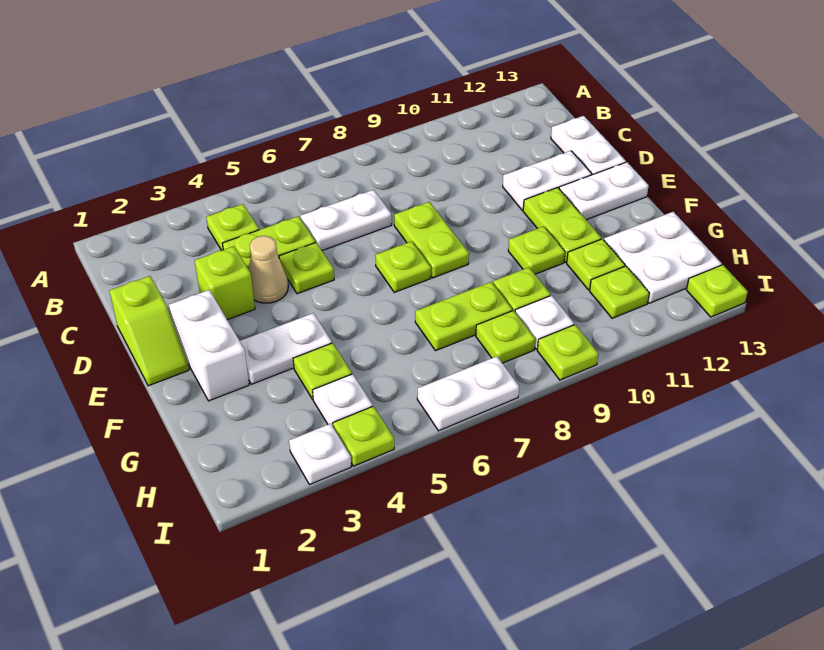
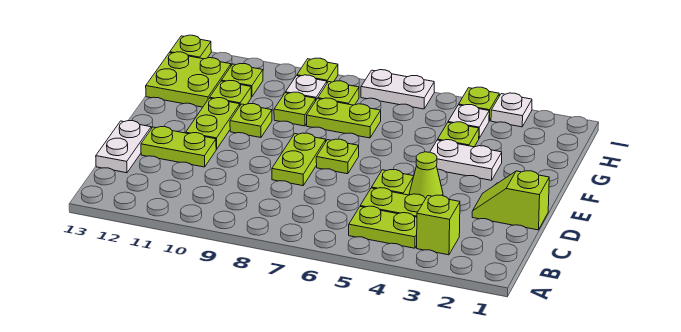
lime 1x1 plate [206,204,259,251] -> lime 1x2 plate [349,206,417,248]
white 1x2 plate [300,190,392,251] -> none
lime 1x2 slope [109,276,189,386] -> lime 1x2 slope turned to [472,171,549,230]
lime 1x1 brick [195,246,255,320] -> lime 1x1 brick moved to [417,195,460,255]
tan 1x1 cone [249,236,288,303] -> lime 1x1 cone [409,152,443,198]
white 1x2 plate [503,151,592,210] -> lime 1x2 plate [141,127,216,167]
white 1x2 brick [169,290,249,401] -> none
white 1x2 plate [559,162,649,220] -> none
white 2x2 plate [604,212,722,303] -> lime 2x2 plate [146,52,231,107]

